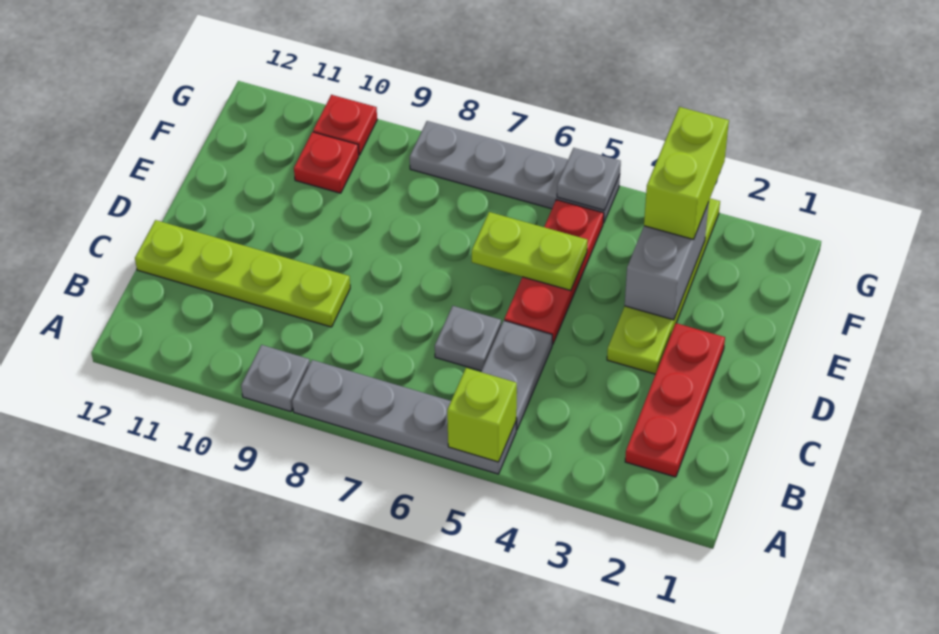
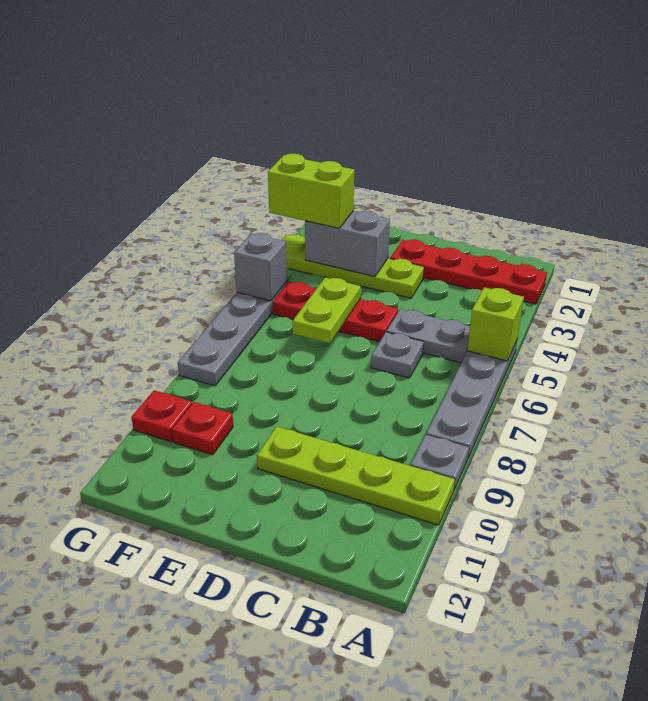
red 1x3 plate [625,323,725,477] -> red 1x4 plate [390,240,547,304]
lime 1x4 plate [135,220,350,327] -> lime 1x4 plate turned to [257,426,455,525]
grey 1x1 plate [557,148,621,210] -> grey 1x1 brick [234,233,287,301]

